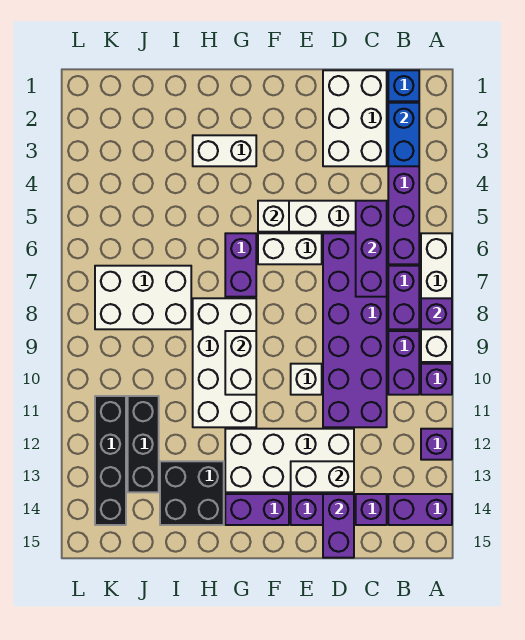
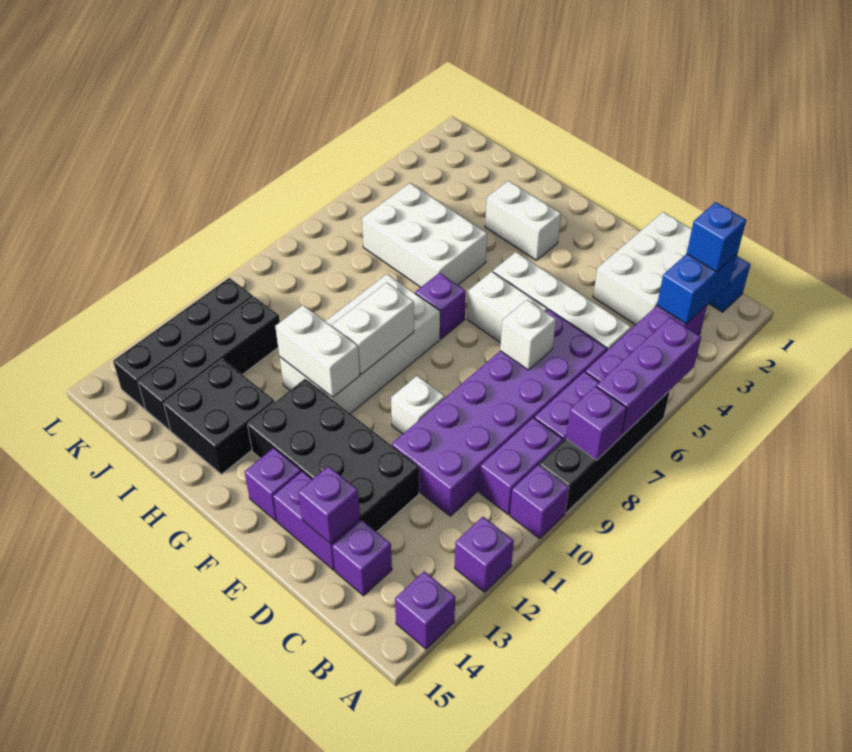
white 1x4 brick [421,233,452,362] -> black 1x4 brick [539,391,670,513]
purple 1x2 brick [388,494,452,525] -> purple 1x1 brick [395,571,455,649]
none -> blue 1x1 brick [687,202,746,272]
purple 1x3 brick [356,201,387,297] -> purple 1x3 brick moved to [596,317,701,436]
white 2x4 brick [225,429,354,492] -> black 2x4 brick [248,379,419,532]
white 1x2 brick [291,461,354,492] -> white 1x2 brick moved to [275,305,360,397]
purple 1x2 brick [323,494,354,558] -> purple 1x1 brick [298,466,360,544]
white 1x1 brick [258,201,289,232] -> white 1x1 brick moved to [500,300,556,370]
purple 1x2 brick [225,494,289,525] -> purple 1x1 brick [245,448,301,521]
purple 1x2 brick [225,233,256,297] -> purple 1x1 brick [415,273,466,339]
white 2x3 brick [95,266,191,329] -> white 2x3 brick moved to [362,183,487,287]
black 1x3 brick [128,396,159,492] -> black 1x4 brick [138,297,280,430]

